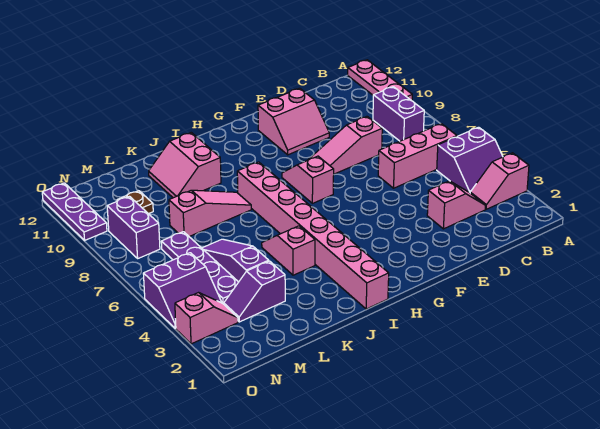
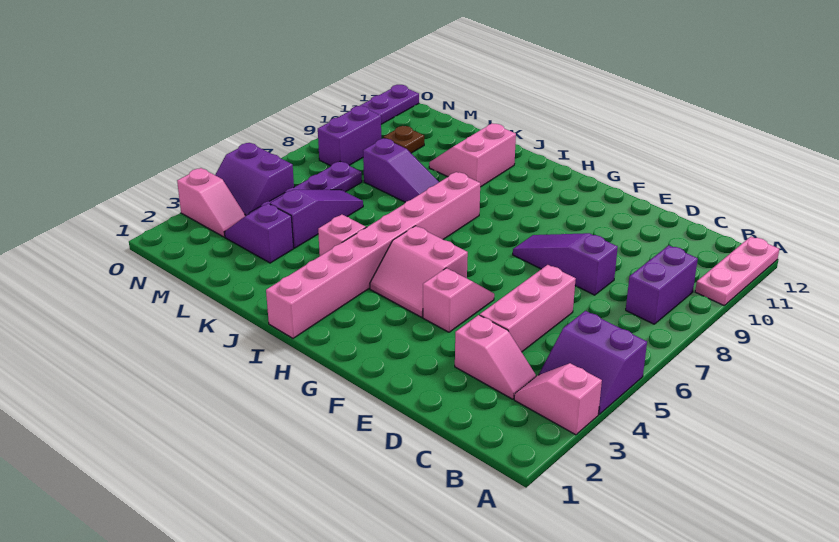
pink 1x3 brick [378,124,457,188] -> pink 1x3 brick turned to [480,265,576,352]
pink 1x3 slope [308,117,382,174] -> purple 1x3 slope [513,233,618,295]
pink 2x2 slope [258,88,329,155] -> pink 2x2 slope moved to [370,226,468,317]
pink 1x2 slope [282,156,334,203] -> pink 1x2 slope moved to [423,268,494,332]
pink 1x3 slope [169,190,251,237] -> purple 1x3 slope [363,138,439,202]

